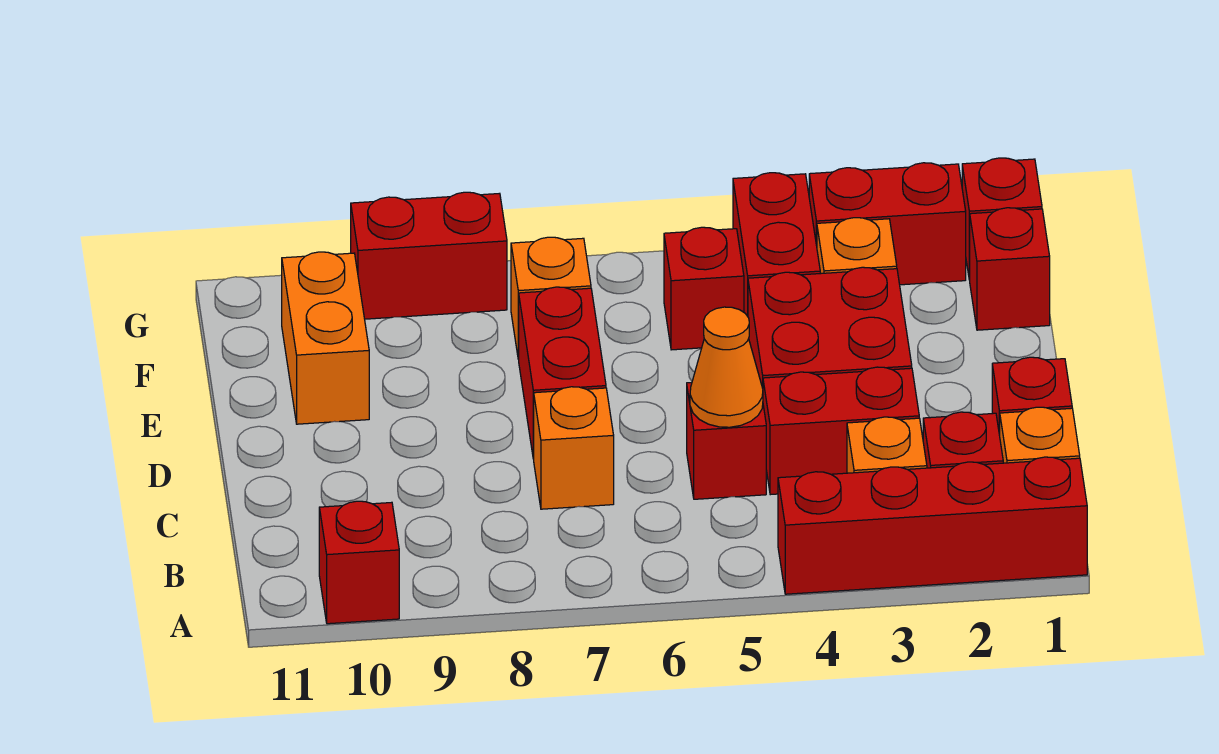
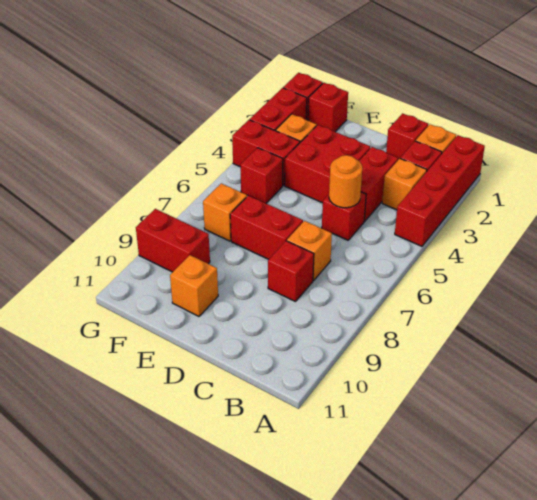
red 1x1 brick [319,501,399,624] -> red 1x1 brick moved to [268,241,314,302]
orange 1x1 cone [690,307,763,427] -> orange 1x1 round brick [329,155,362,208]
orange 1x2 brick [282,252,369,424] -> orange 1x1 brick [170,255,218,316]
red 1x2 brick [351,192,507,319] -> red 1x2 brick turned to [136,209,210,272]

